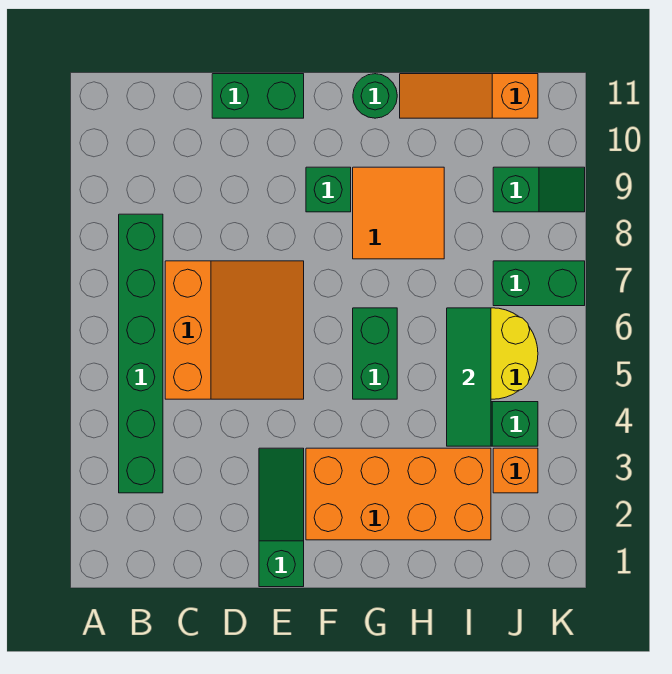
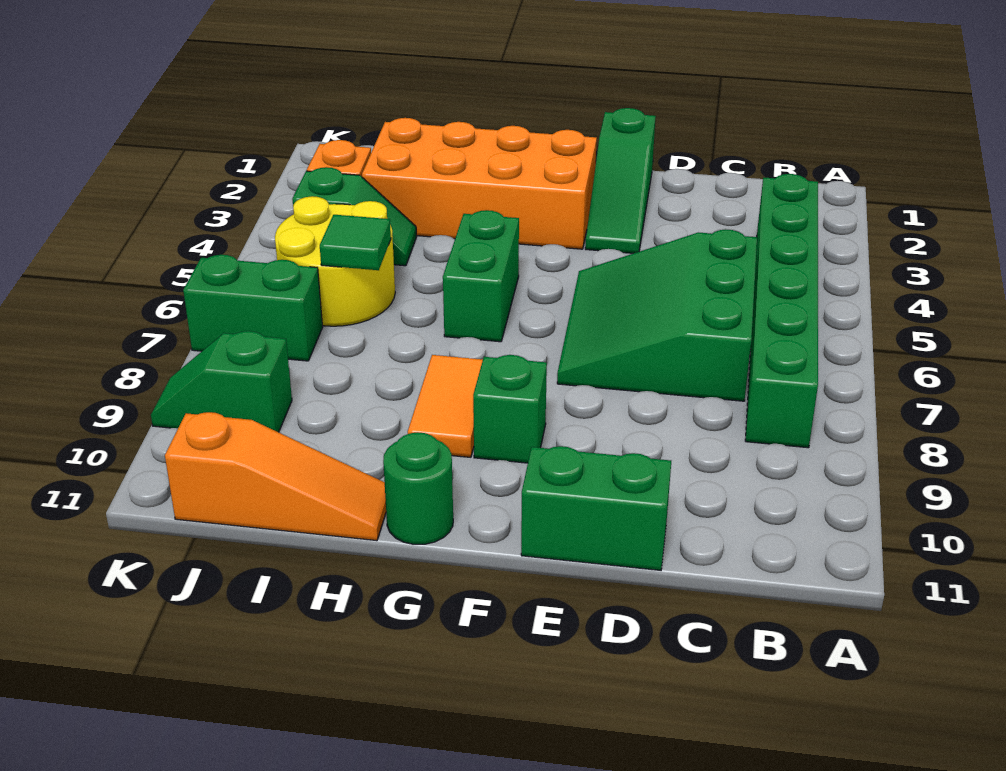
orange 3x3 slope [165,261,304,399] -> green 3x3 slope [557,229,757,401]
orange 2x2 tile [353,167,444,259] -> orange 1x2 tile [408,355,483,457]
green 1x3 tile [447,308,491,446] -> green 1x1 tile [320,215,391,270]

